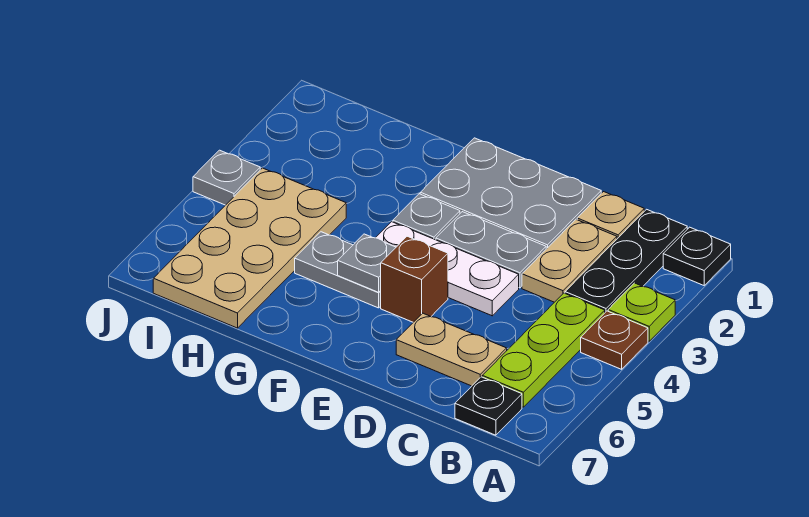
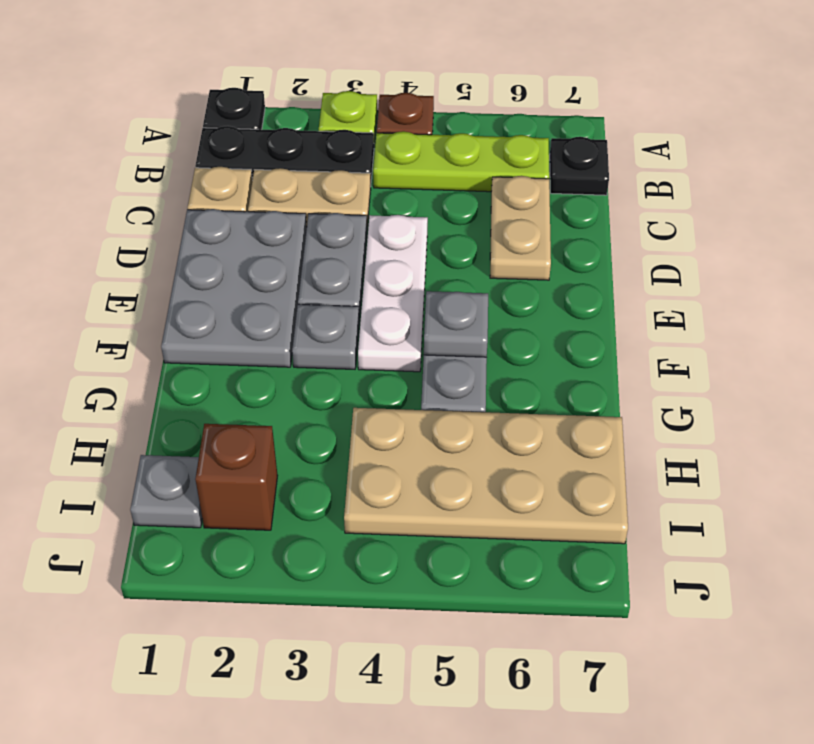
brown 1x1 brick [381,236,448,322] -> brown 1x1 brick moved to [195,424,278,530]
grey 1x1 plate [193,150,260,205] -> grey 1x1 plate moved to [130,455,202,528]

